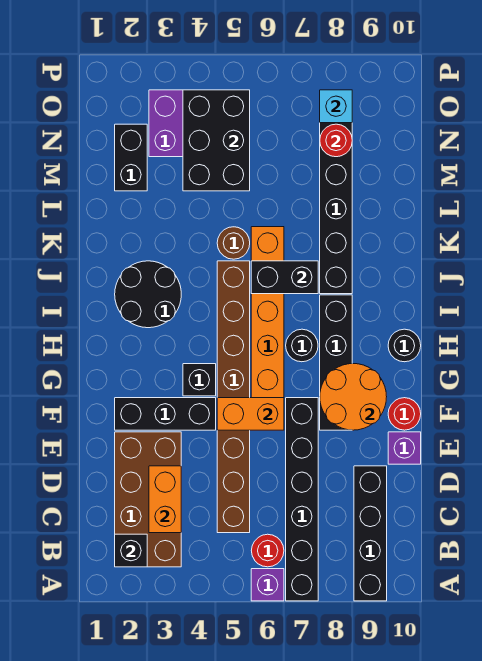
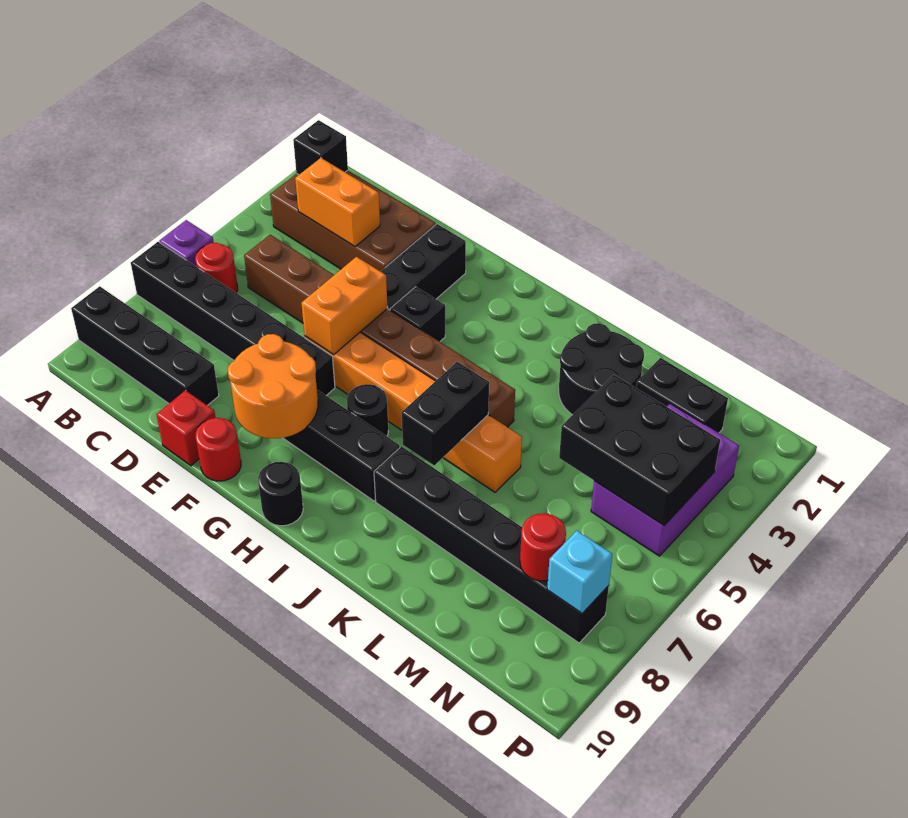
purple 1x1 brick [388,432,421,464] -> red 1x1 brick [156,390,215,466]
black 2x2 round brick [115,261,181,328] -> black 2x2 round brick moved to [559,323,644,415]
brown 1x1 round brick [217,227,250,259] -> none

